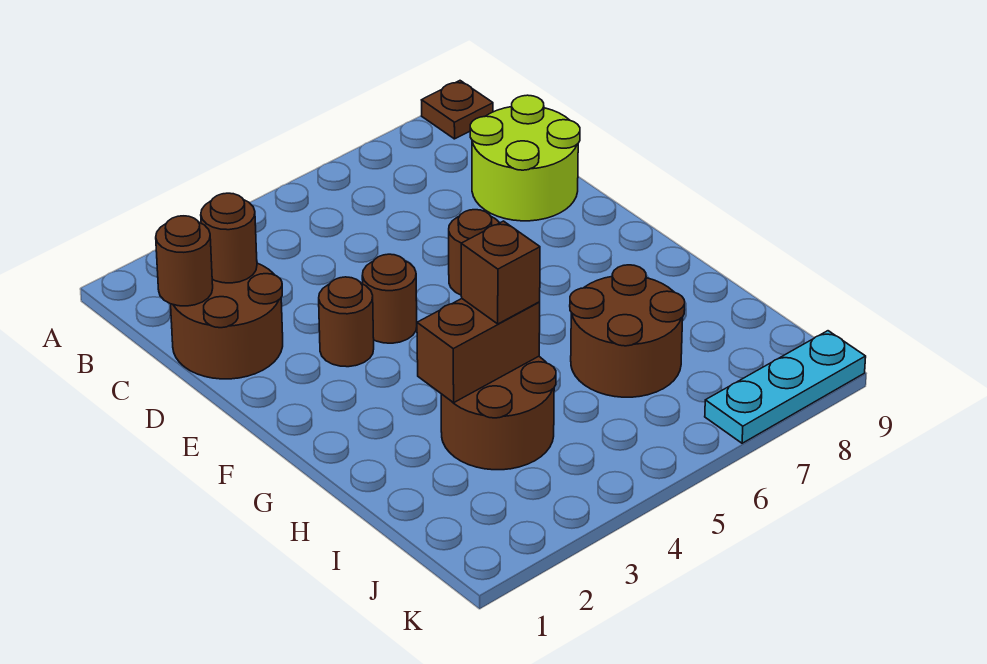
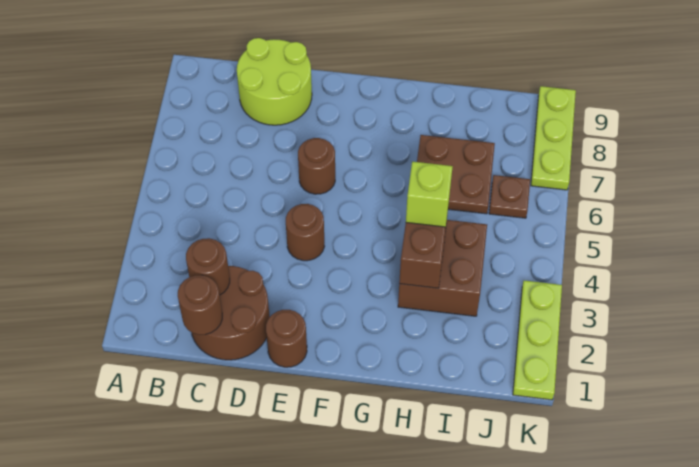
brown 1x1 plate [422,81,493,139] -> brown 1x1 plate moved to [489,175,530,218]
brown 1x1 round brick [319,277,374,367] -> brown 1x1 round brick moved to [266,310,307,367]
brown 2x2 round brick [441,356,556,470] -> brown 2x2 brick [398,220,487,316]
brown 1x1 brick [461,221,540,324] -> lime 1x1 brick [406,162,453,227]
brown 2x2 round brick [570,265,685,397] -> brown 2x2 plate [417,135,495,214]
none -> lime 1x3 plate [513,280,562,400]
cyan 1x3 plate [705,331,866,443] -> lime 1x3 plate [531,86,576,190]

